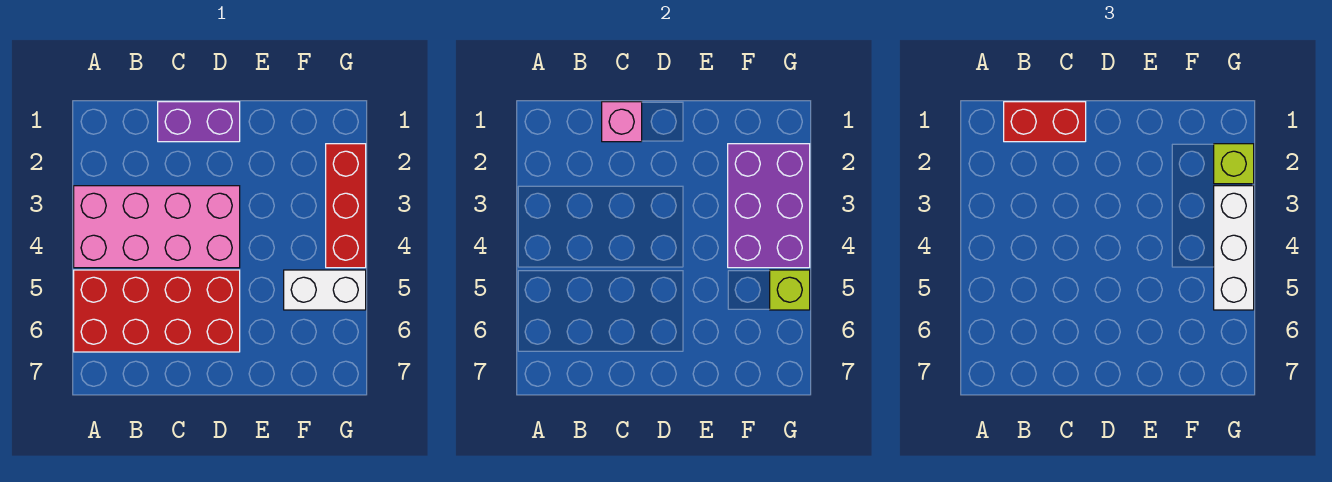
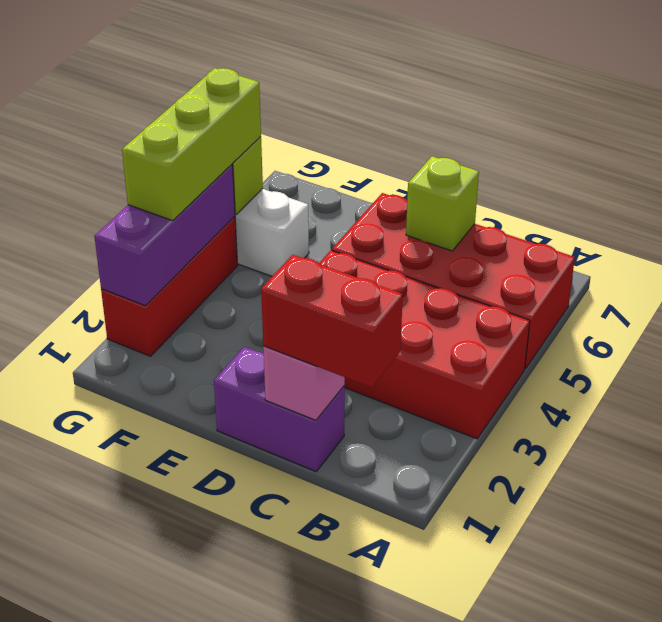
pink 2x4 brick [74,186,240,268] -> red 2x4 brick [320,250,530,439]
purple 2x3 brick [728,144,810,268] -> purple 1x3 brick [94,164,235,306]
lime 1x1 brick [1214,144,1254,184] -> lime 1x1 brick moved to [406,156,479,251]
white 1x3 brick [1214,186,1254,310] -> lime 1x3 brick [122,68,261,221]

